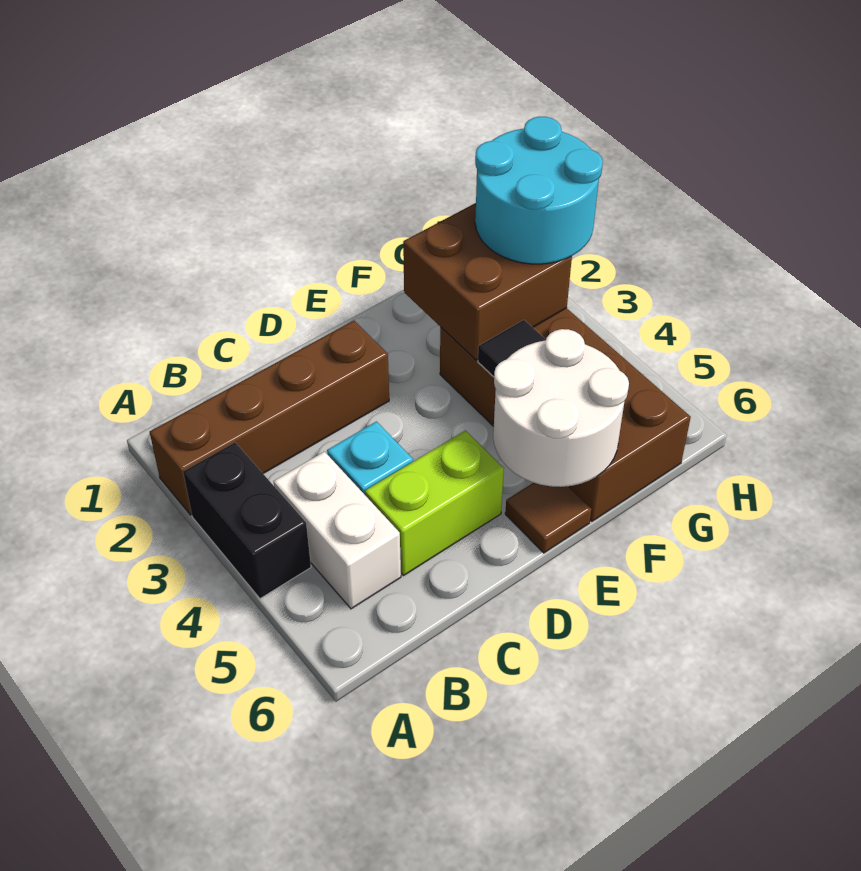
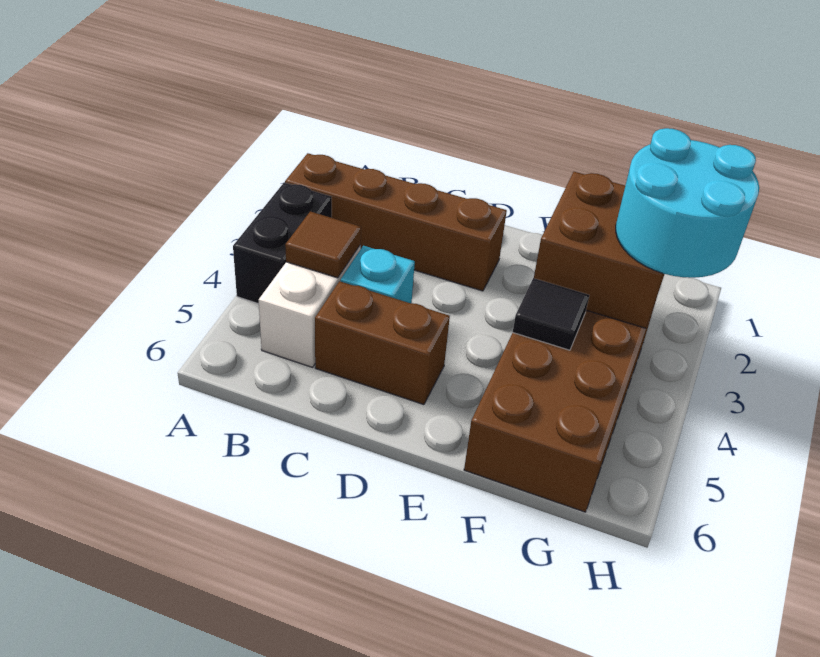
lime 1x2 brick [365,430,504,576] -> brown 1x2 brick [315,281,450,405]
white 2x2 round brick [493,329,629,487] -> none
brown 1x1 tile [505,483,591,553] -> brown 1x1 tile moved to [285,212,361,278]

